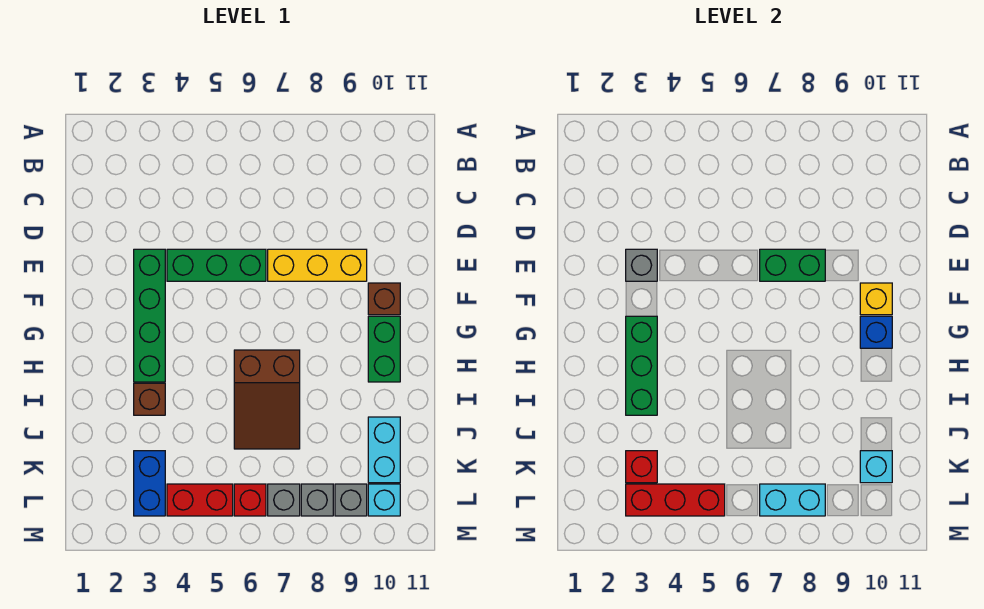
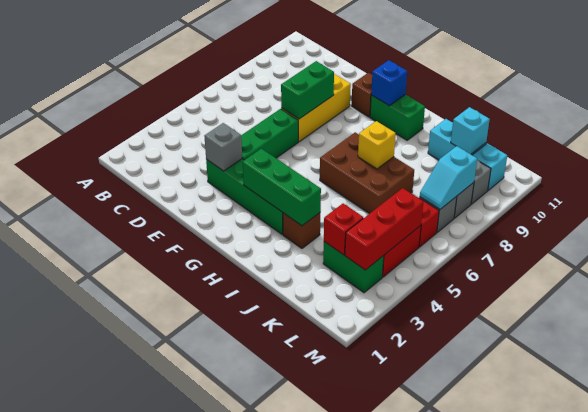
yellow 1x1 brick [860,283,892,315] -> yellow 1x1 brick moved to [358,121,396,169]
brown 2x3 slope [234,350,300,449] -> brown 2x3 brick [320,132,414,214]
blue 1x2 brick [134,451,165,516] -> green 1x2 brick [323,242,384,293]
cyan 1x2 brick [760,484,825,516] -> cyan 1x2 slope [420,146,477,209]

